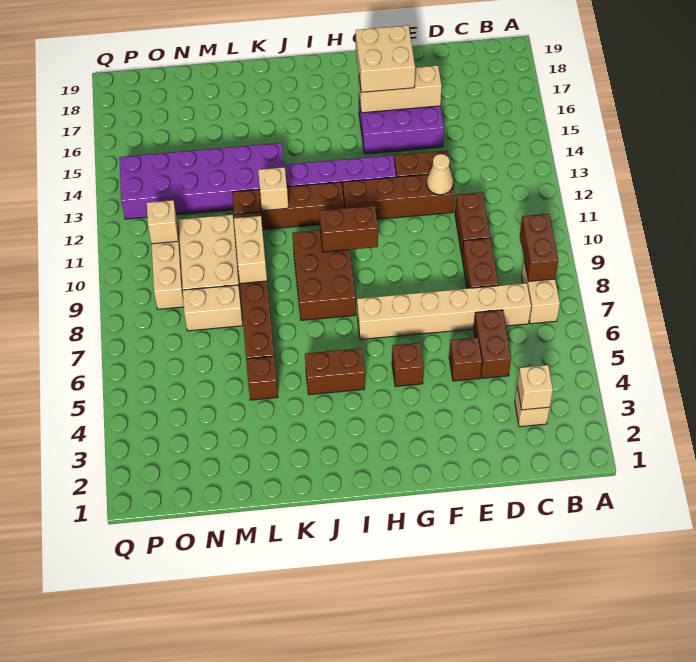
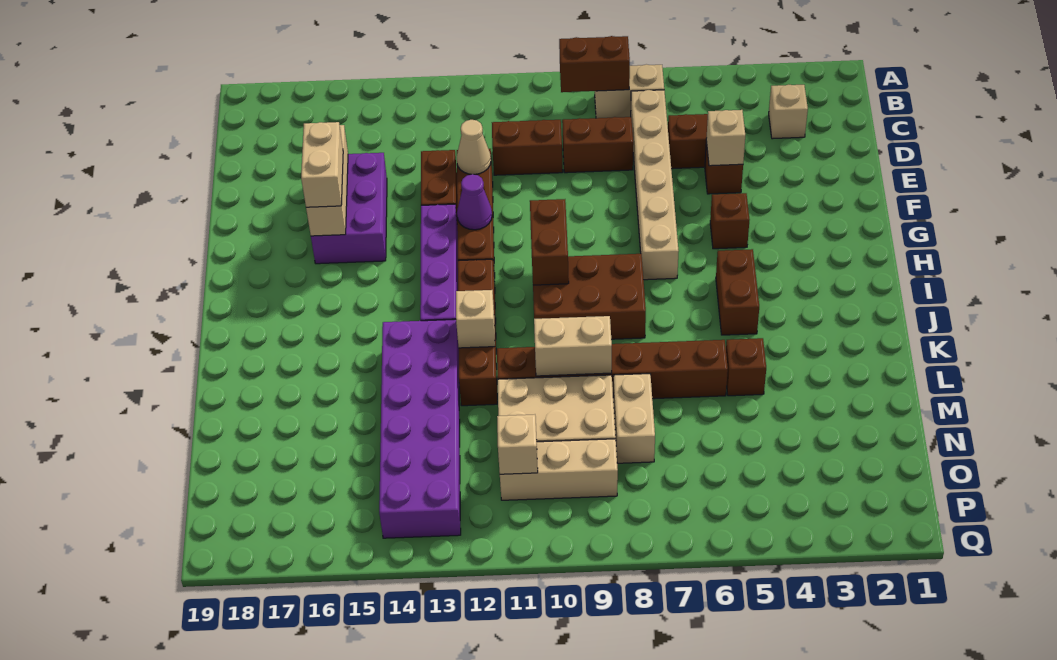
tan 1x1 brick [517,365,553,410] -> tan 1x1 brick moved to [706,110,745,166]
tan 2x2 brick [356,25,415,92] -> tan 1x2 brick [301,122,343,207]
none -> purple 1x1 cone [457,174,492,230]

